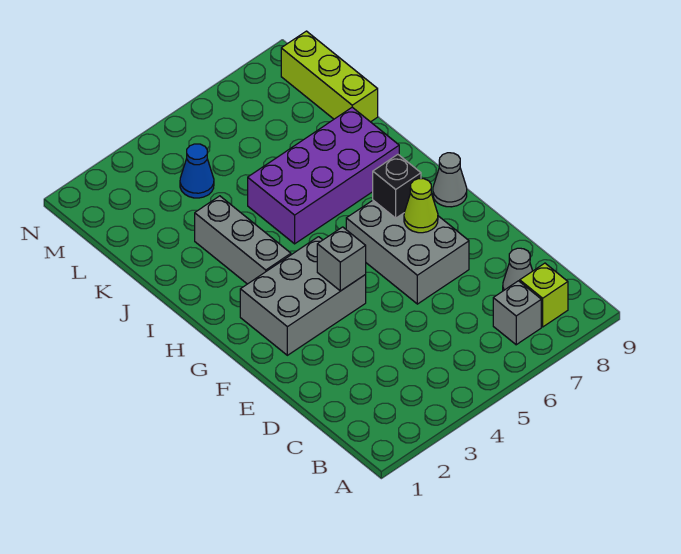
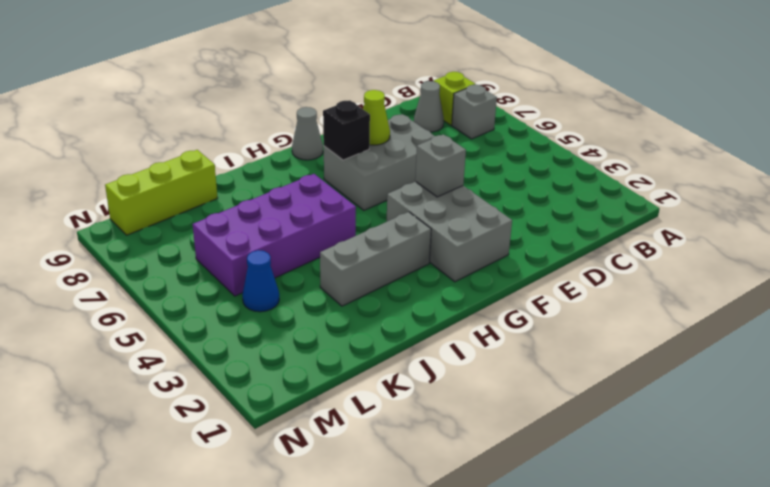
purple 2x4 brick [248,107,399,244] -> purple 2x4 brick turned to [193,174,356,296]

